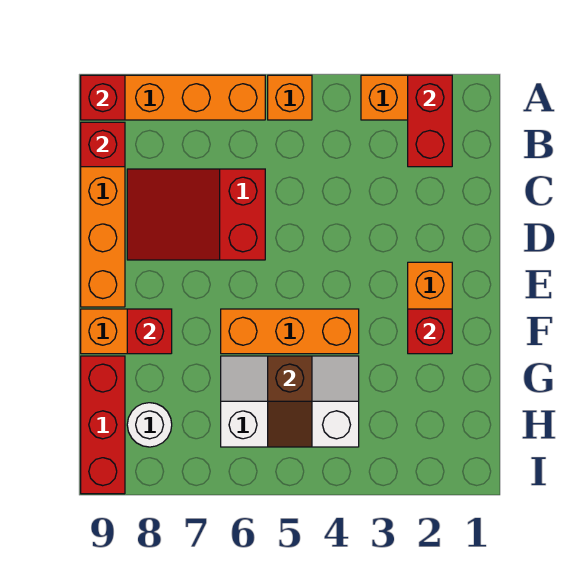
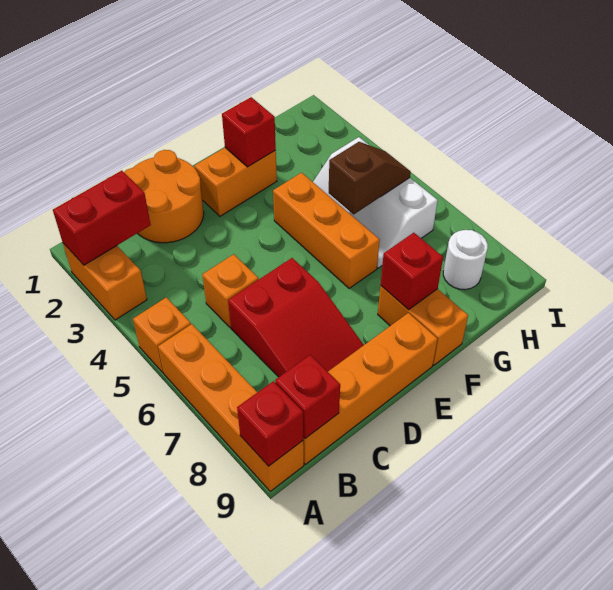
none -> orange 2x2 round brick [124,150,204,243]
none -> orange 1x1 brick [202,254,259,327]
red 1x3 brick [81,356,125,494] -> none

